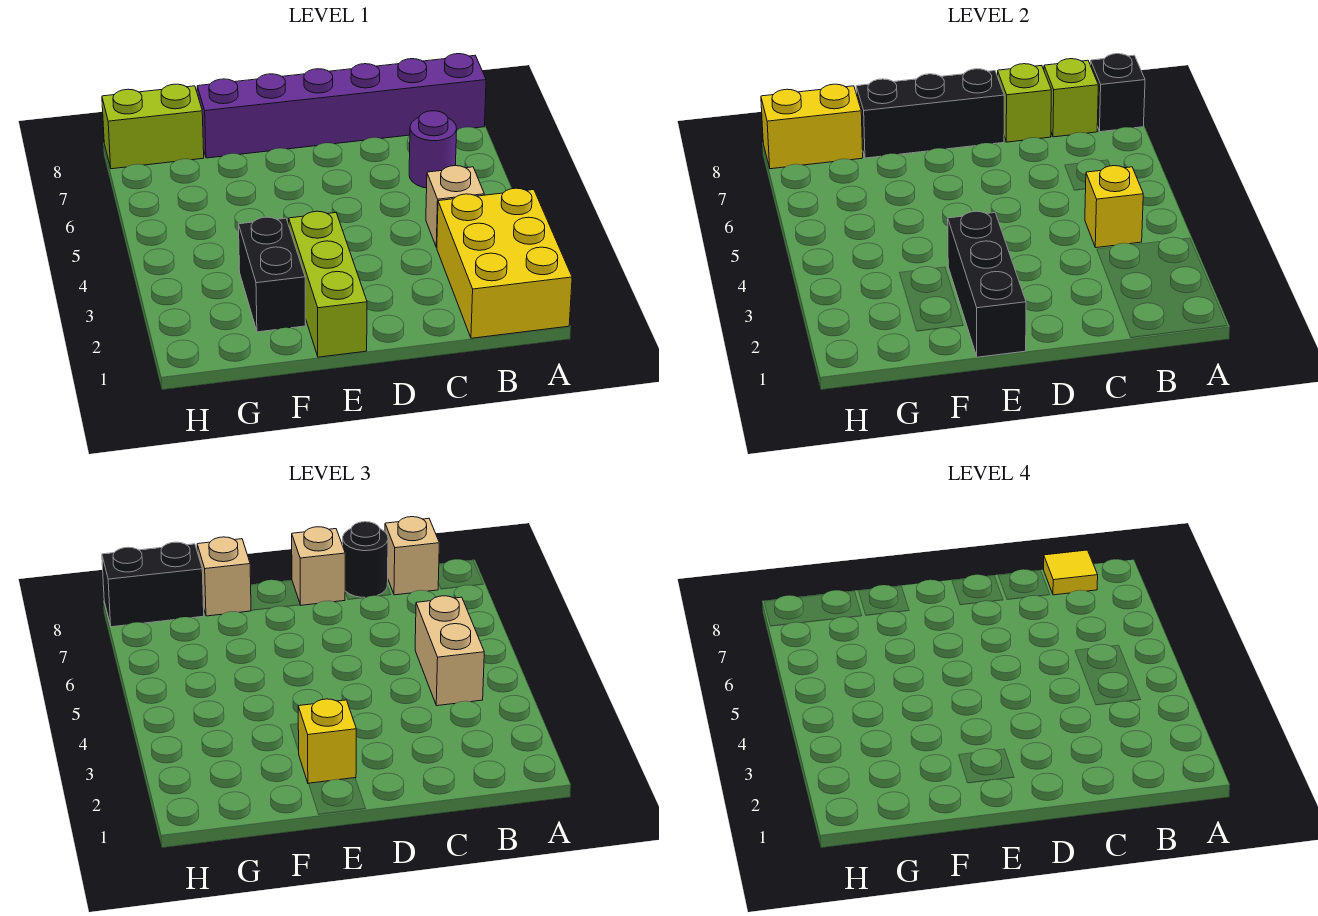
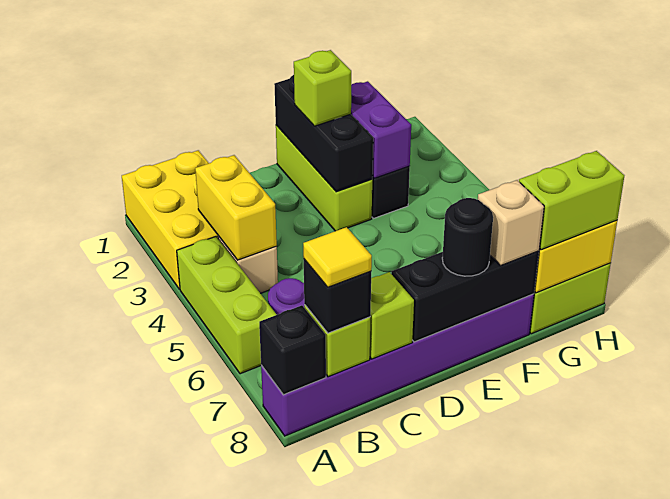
none -> lime 1x3 brick [177,237,277,374]
yellow 1x1 brick [1085,166,1143,248] -> yellow 1x2 brick [195,155,277,260]
tan 1x2 brick [415,596,484,706] -> none
tan 1x1 brick [385,517,439,595] -> black 1x1 brick [304,259,371,333]
black 1x1 round brick [343,522,388,598] -> black 1x1 round brick moved to [442,198,493,276]
tan 1x1 brick [292,527,345,605] -> none
yellow 1x1 brick [298,699,356,784] -> lime 1x1 brick [294,50,351,126]
none -> purple 1x2 brick [351,81,411,178]
black 1x2 brick [102,542,204,627] -> lime 1x2 brick [519,151,624,250]

